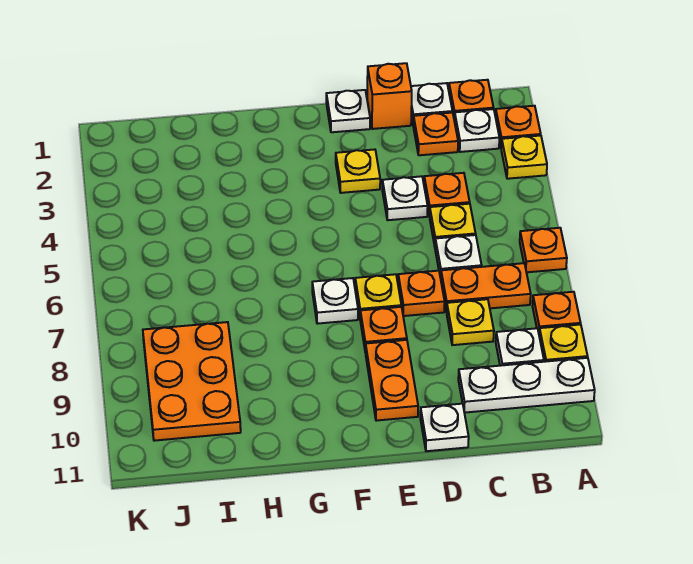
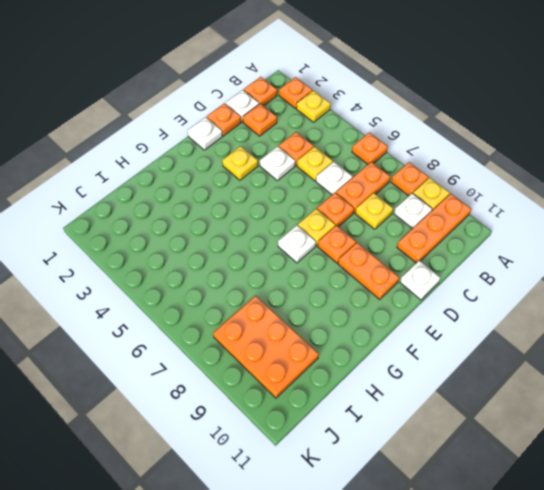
white 1x3 plate [458,358,595,413] -> orange 1x3 plate [397,194,471,263]
white 1x1 plate [454,109,499,152] -> none
orange 1x1 brick [367,63,412,129] -> orange 1x1 plate [207,103,241,136]

